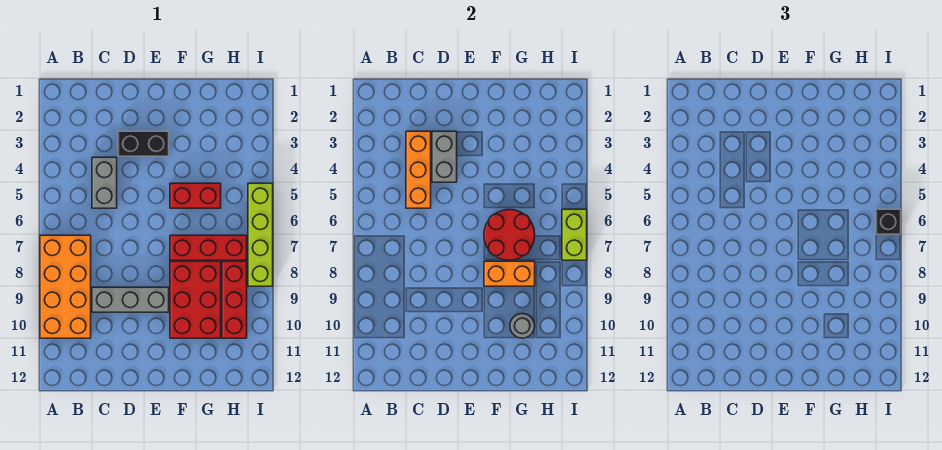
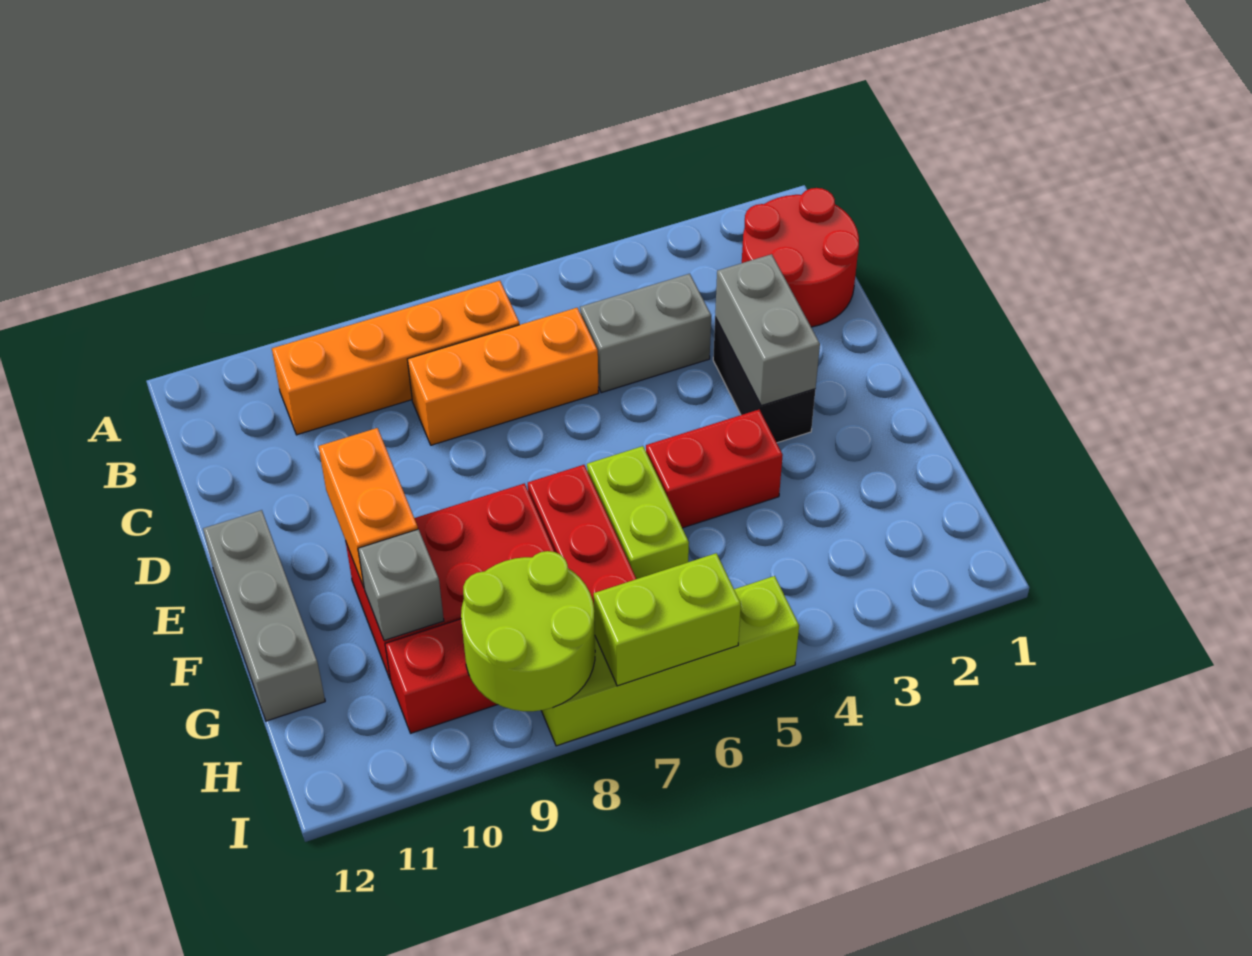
orange 2x4 brick [40,235,91,338] -> orange 1x4 brick [272,281,519,435]
orange 1x3 brick [406,131,431,208] -> orange 1x3 brick moved to [407,308,599,445]
grey 1x3 brick [92,287,169,312] -> grey 1x3 brick moved to [203,510,325,721]
grey 1x2 brick [432,131,457,182] -> grey 1x2 brick turned to [715,254,820,406]
red 1x2 brick [170,183,221,208] -> red 1x2 brick turned to [646,410,783,528]
none -> lime 1x2 brick [587,446,689,579]
red 2x2 round brick [484,210,535,260] -> red 2x2 round brick moved to [742,188,859,327]
orange 1x2 brick [484,261,535,286] -> orange 1x2 brick moved to [318,428,418,587]
grey 1x1 round brick [510,314,535,338] -> grey 1x1 brick [358,529,444,640]
none -> lime 2x2 round brick [461,551,595,711]
black 1x1 brick [876,209,901,234] -> none

